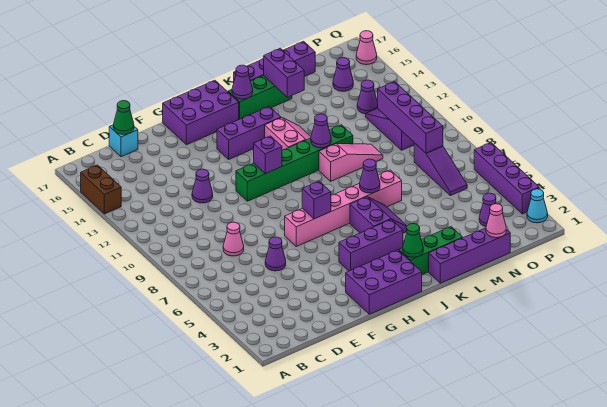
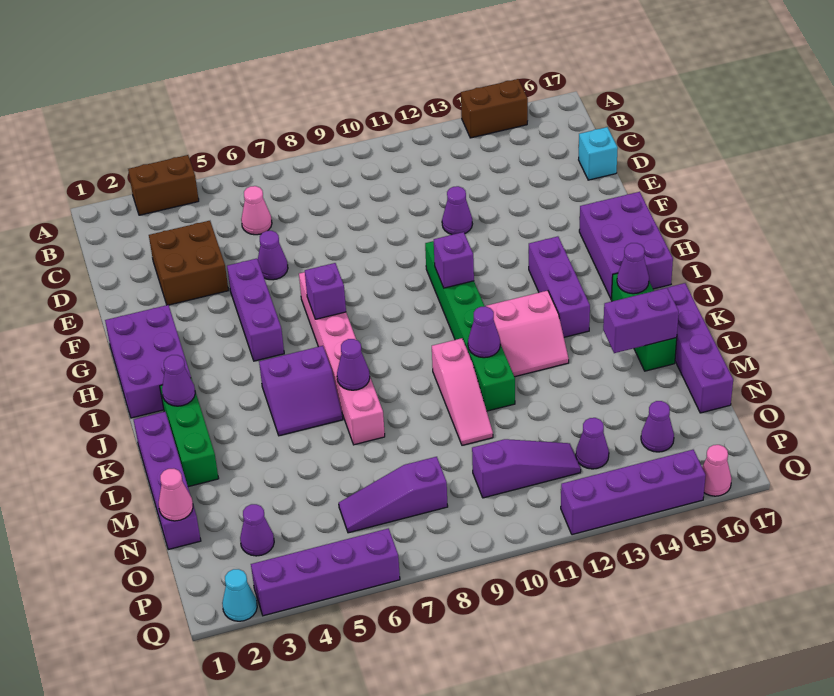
none -> brown 1x2 brick [128,155,199,215]
none -> brown 2x2 brick [149,221,228,305]
pink 1x1 cone [223,222,244,256] -> pink 1x1 cone moved to [241,186,272,235]
green 1x1 cone [113,101,134,134] -> none
purple 1x3 brick [339,220,403,271] -> purple 1x3 brick moved to [227,259,284,361]
green 1x1 cone [403,224,423,257] -> purple 1x1 cone [162,355,195,406]
purple 1x4 brick [378,82,443,153] -> purple 1x4 brick moved to [561,450,706,535]

